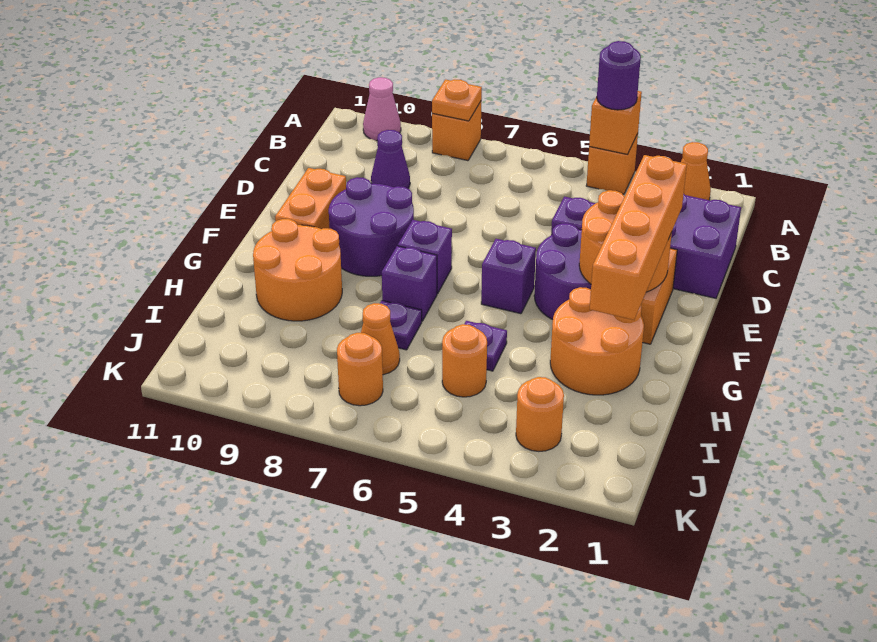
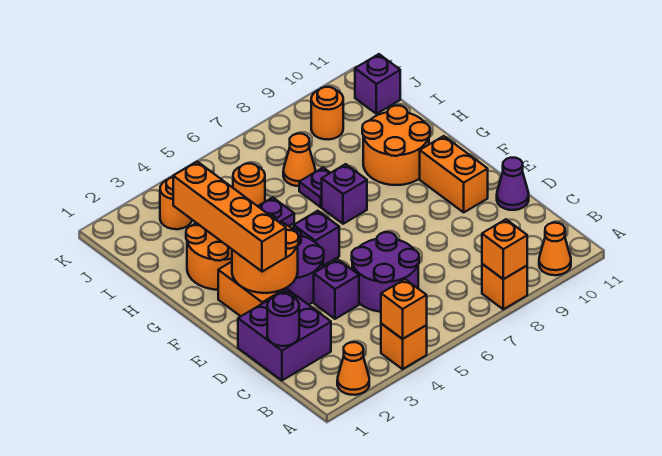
purple 1x1 round brick [597,41,641,110] -> purple 1x1 round brick moved to [267,293,299,346]
orange 1x1 plate [432,79,482,121] -> orange 1x1 brick [482,219,527,279]
pink 1x1 cone [363,77,401,141] -> orange 1x1 cone [539,223,571,275]
purple 1x1 cone [371,130,410,188] -> purple 1x1 cone moved to [497,158,529,210]
purple 2x2 round brick [329,177,414,276] -> purple 2x2 round brick moved to [352,232,419,312]
purple 1x1 brick [398,220,452,294] -> purple 1x1 brick moved to [355,54,400,114]
orange 1x1 round brick [337,333,383,406] -> orange 1x1 round brick moved to [311,87,343,140]

